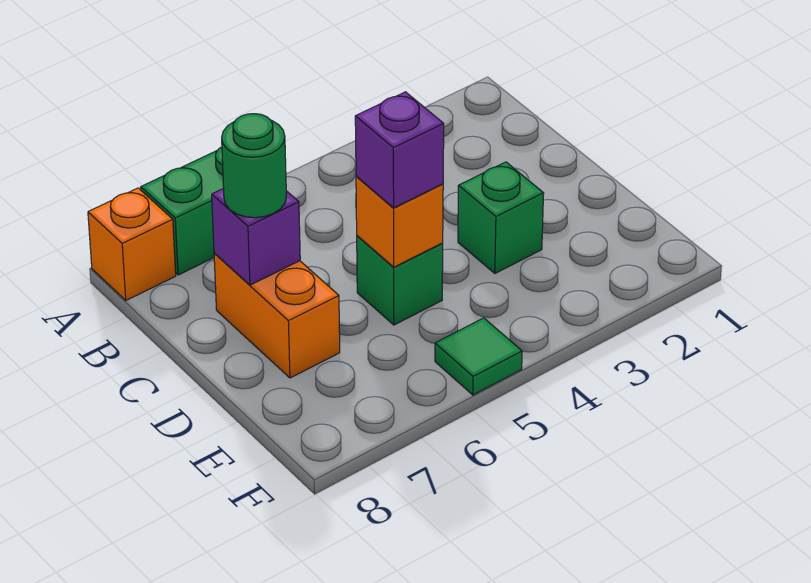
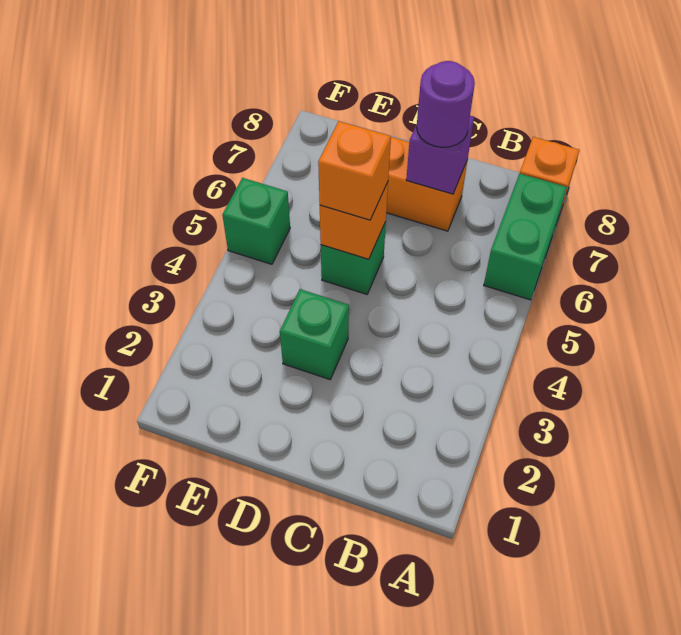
green 1x1 round brick [222,114,286,218] -> purple 1x1 round brick [417,61,475,147]
purple 1x1 brick [355,92,444,208] -> orange 1x1 brick [318,121,391,220]
green 1x1 tile [435,318,522,395] -> green 1x1 brick [222,178,290,264]

